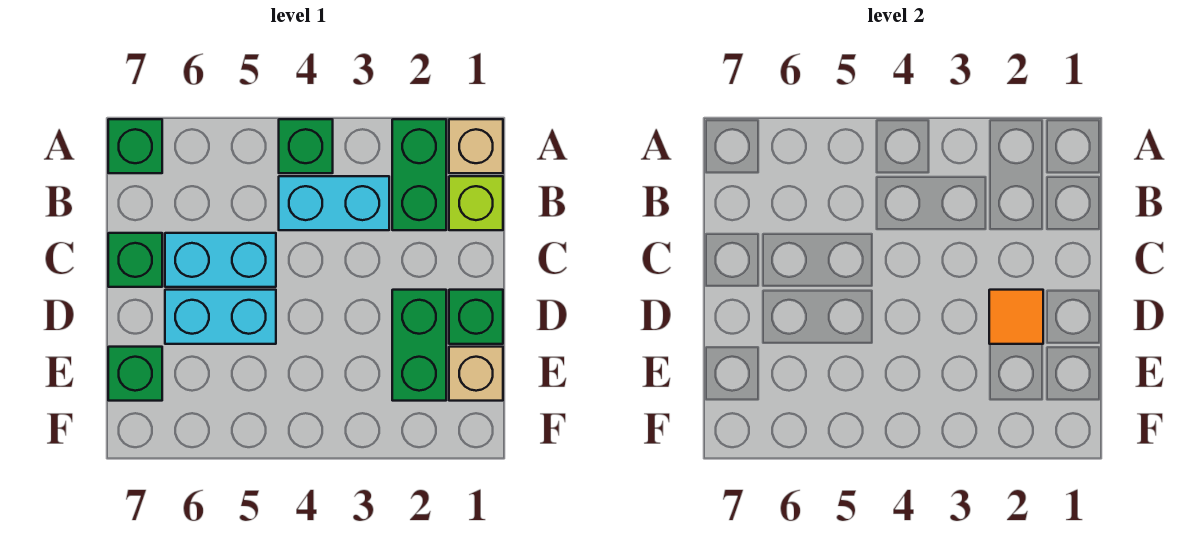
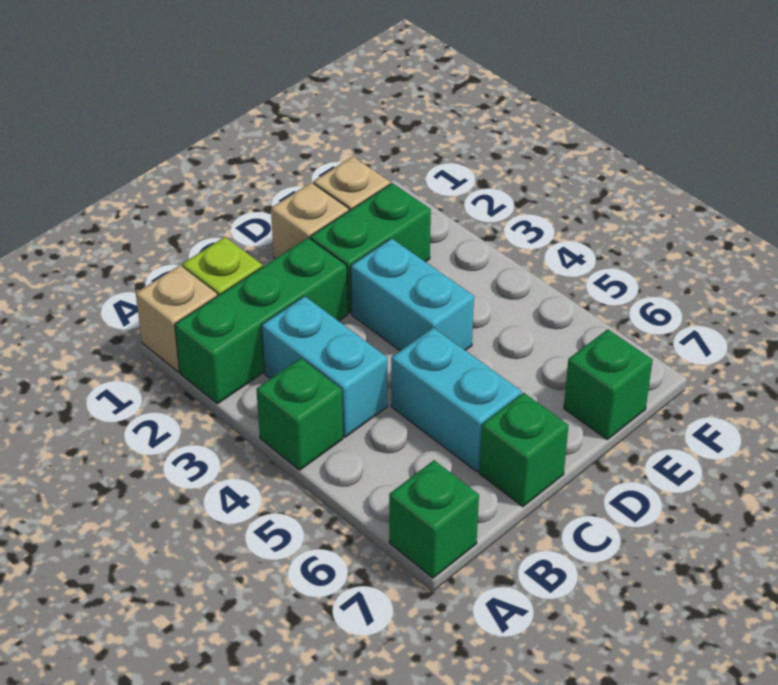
green 1x2 brick [392,119,446,230] -> green 1x3 brick [175,238,348,404]
green 1x1 brick [449,290,503,344] -> tan 1x1 brick [271,182,349,259]
orange 1x1 tile [989,290,1043,344] -> none
cyan 1x2 brick [165,290,276,344] -> cyan 1x2 brick moved to [351,238,474,351]

